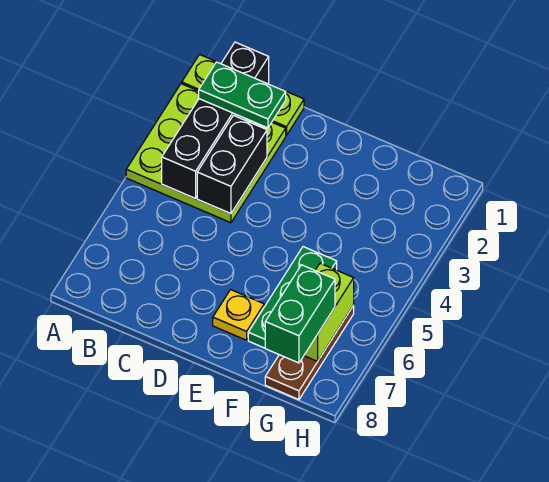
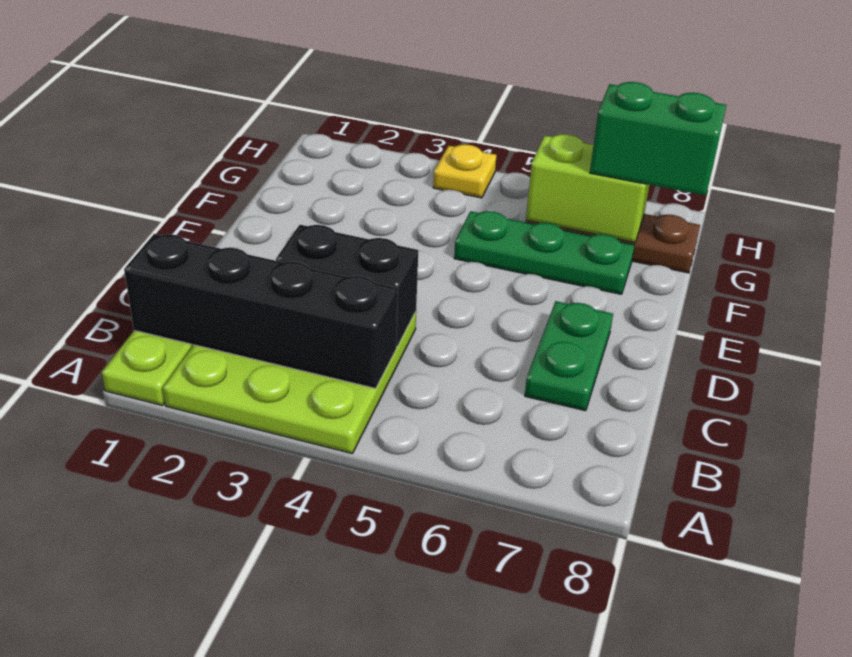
green 1x2 plate [199,62,286,128] -> green 1x2 plate moved to [525,301,613,411]
yellow 1x1 plate [213,290,264,340] -> yellow 1x1 plate moved to [433,144,497,198]

